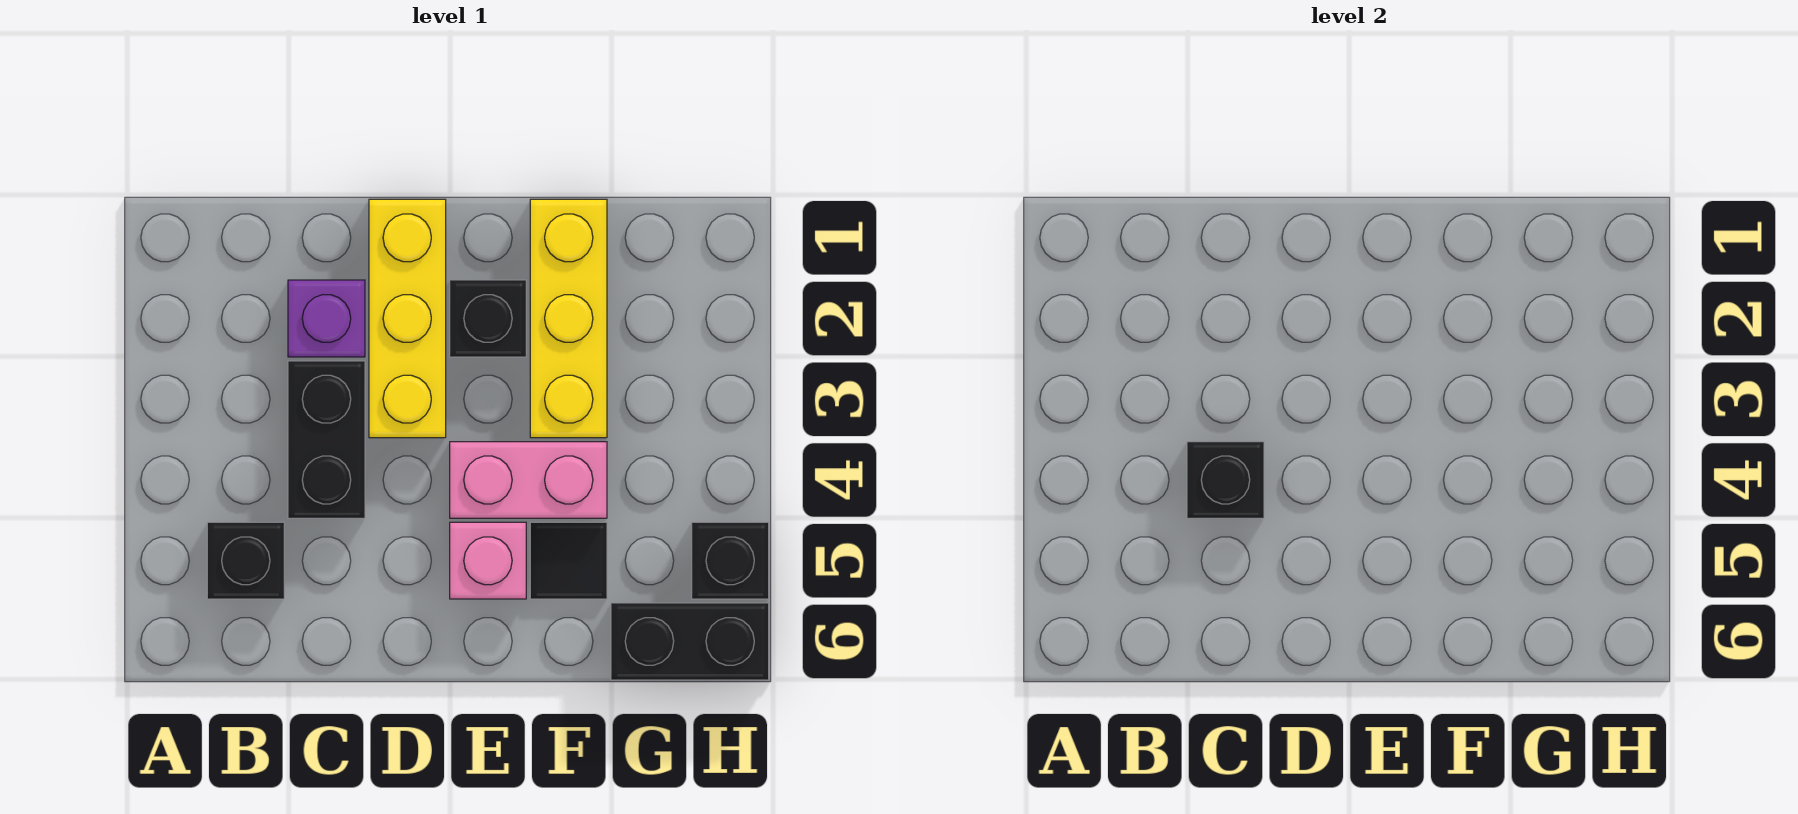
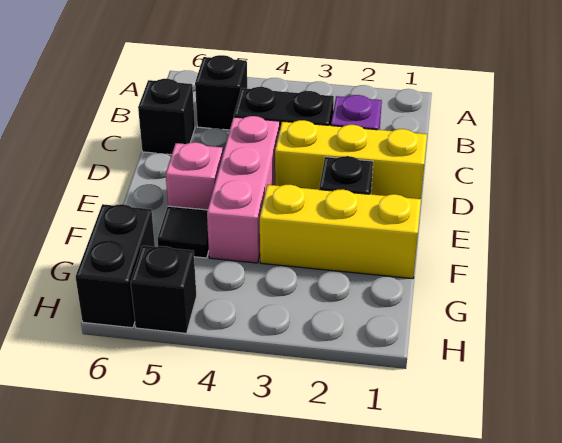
black 1x1 brick [1187,442,1264,518] -> black 1x1 brick moved to [138,79,195,155]
pink 1x2 brick [450,442,607,518] -> pink 1x3 brick [207,116,280,263]

